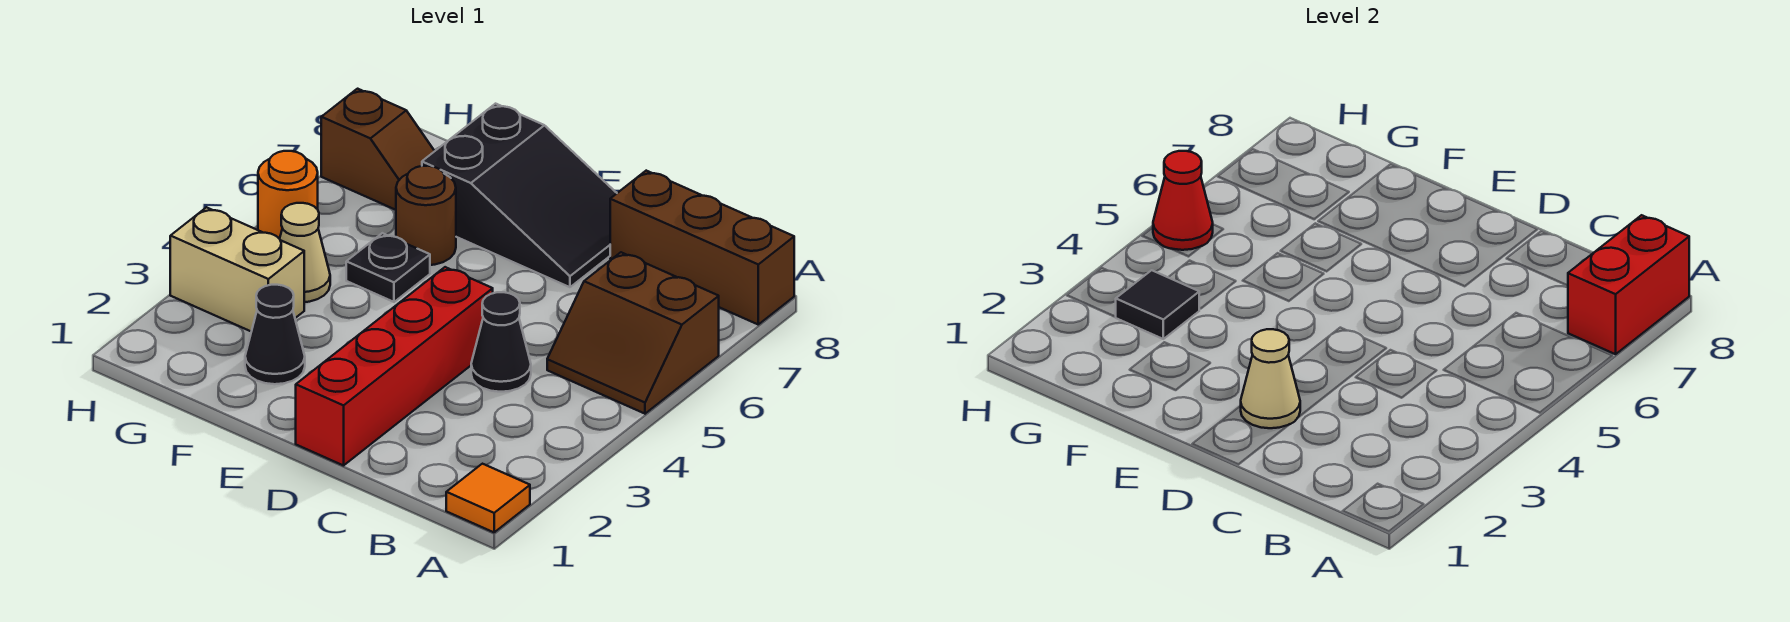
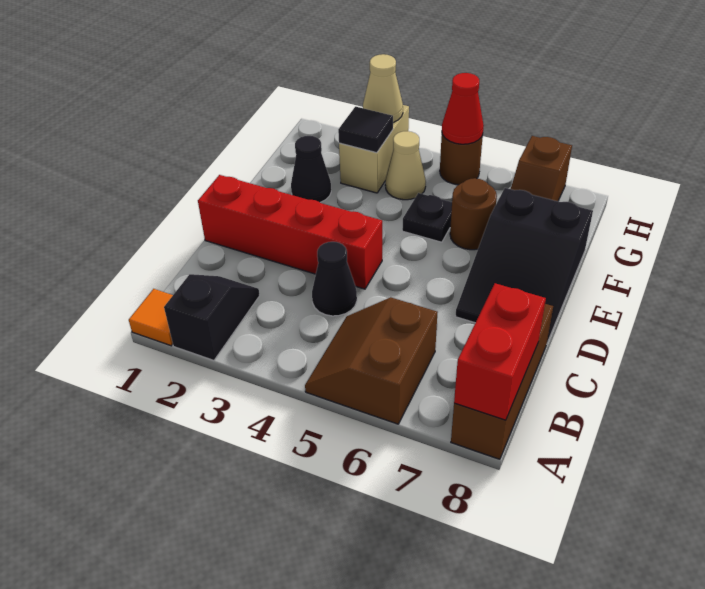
none -> black 1x2 slope [164,274,260,360]
red 1x2 brick [1568,215,1689,354] -> red 1x2 brick turned to [454,283,546,420]
tan 1x1 cone [1241,329,1300,428] -> tan 1x1 cone moved to [363,54,403,123]
orange 1x1 round brick [258,151,318,239] -> brown 1x1 round brick [440,135,483,185]

